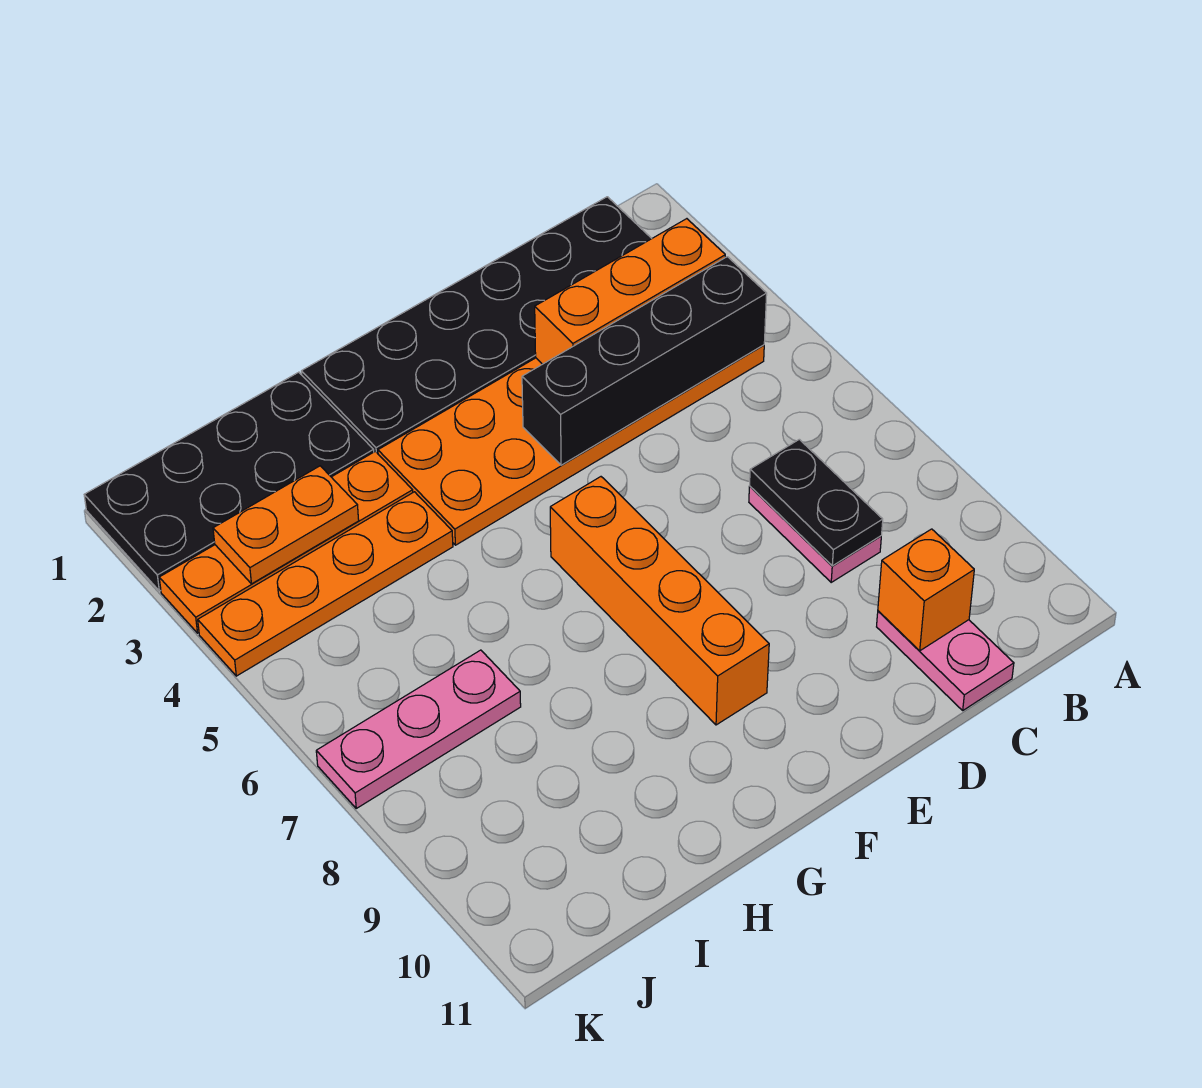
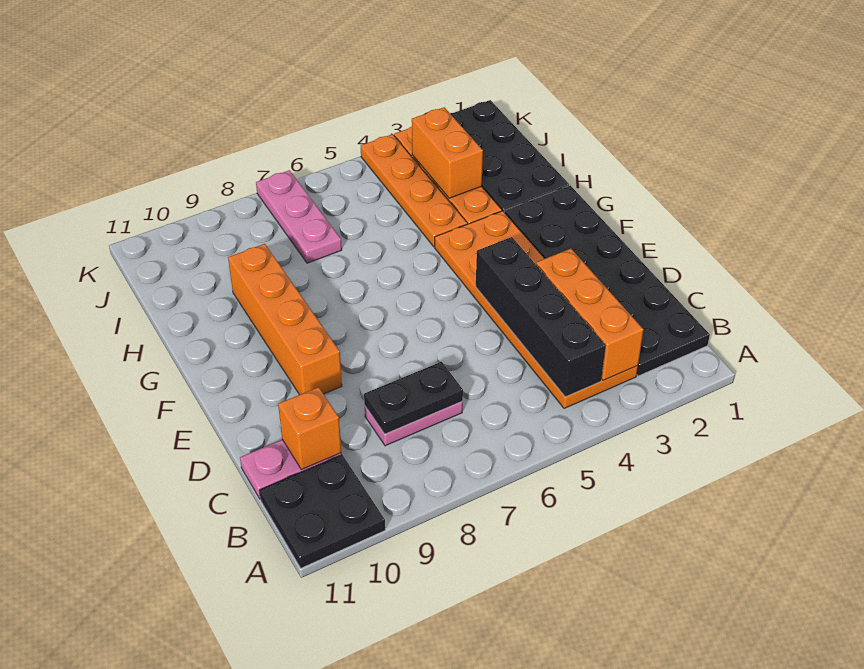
none -> black 2x2 plate [259,455,385,568]
orange 1x4 brick [550,477,769,725] -> orange 1x4 brick turned to [228,244,342,395]
orange 1x2 plate [213,466,359,584] -> orange 1x2 brick [412,107,483,198]

